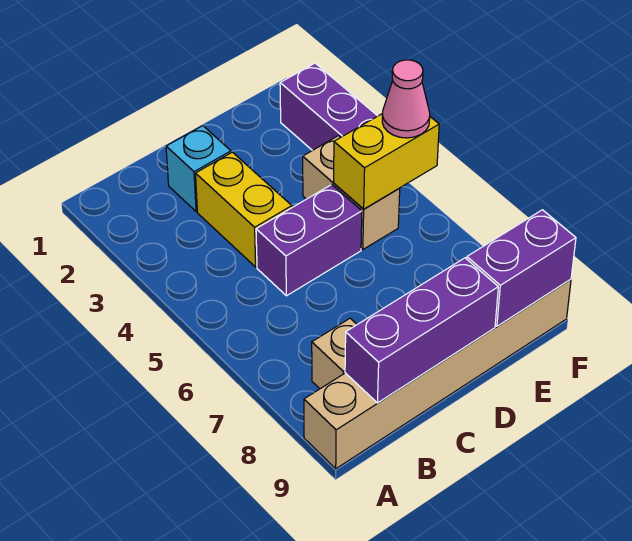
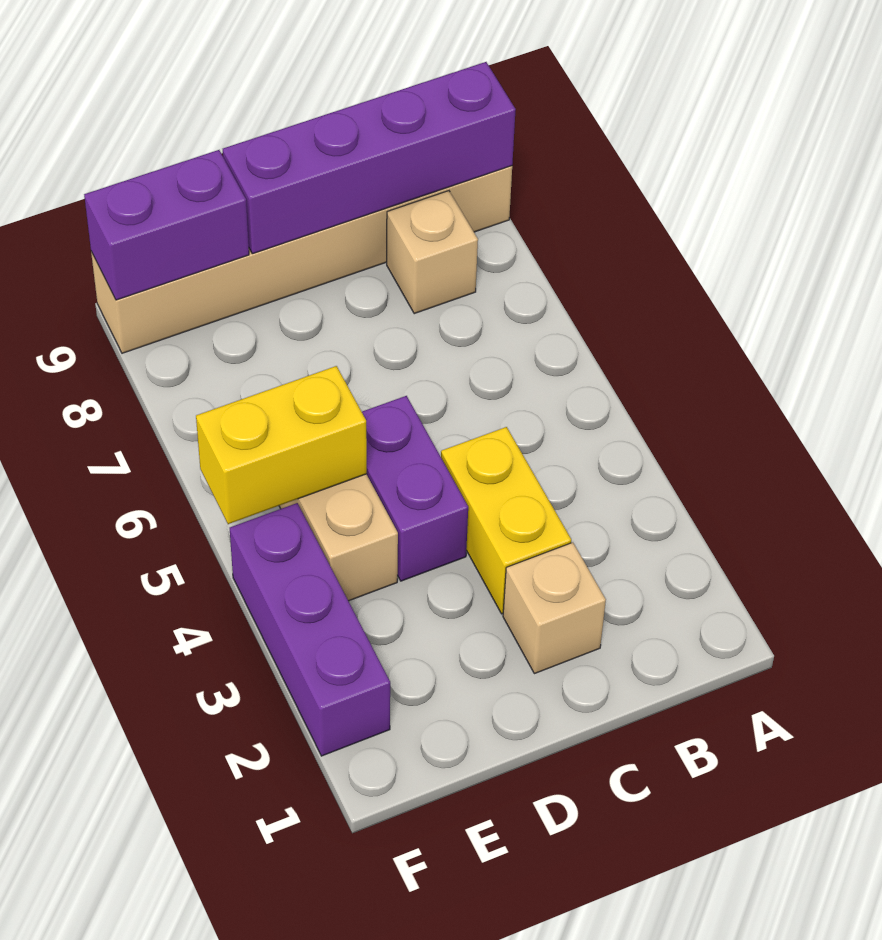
purple 1x3 brick [345,258,498,403] -> purple 1x4 brick [223,62,516,254]
cyan 1x1 brick [166,126,231,212] -> tan 1x1 brick [503,542,606,674]
purple 1x2 brick [256,185,362,296] -> purple 1x2 brick turned to [362,396,468,581]
pink 1x1 cone [382,60,430,138] -> none

